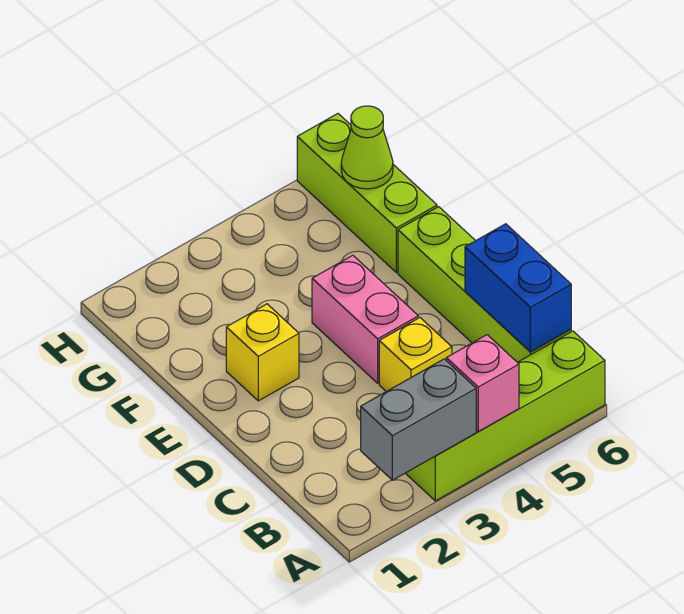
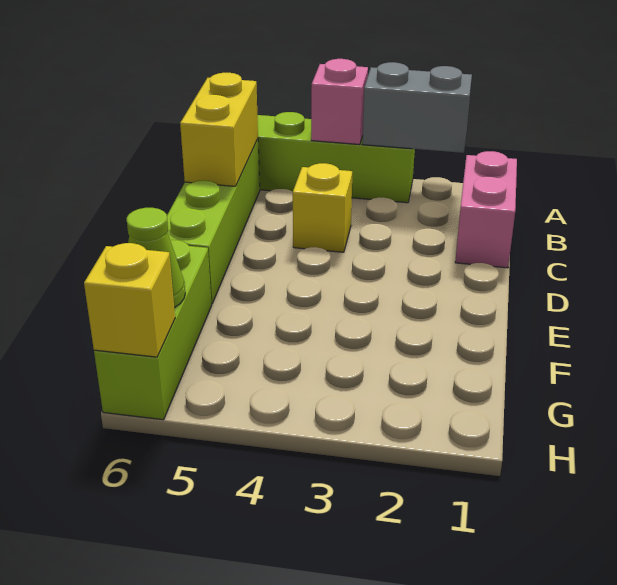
blue 1x2 brick [465,224,571,352] -> yellow 1x2 brick [180,73,258,186]
pink 1x2 brick [312,255,418,383] -> pink 1x2 brick moved to [455,151,517,268]
yellow 1x1 brick [226,304,299,401] -> yellow 1x1 brick moved to [84,243,175,357]

